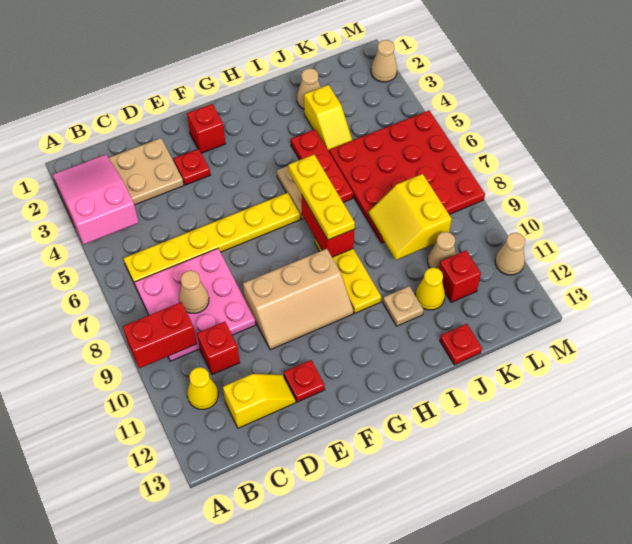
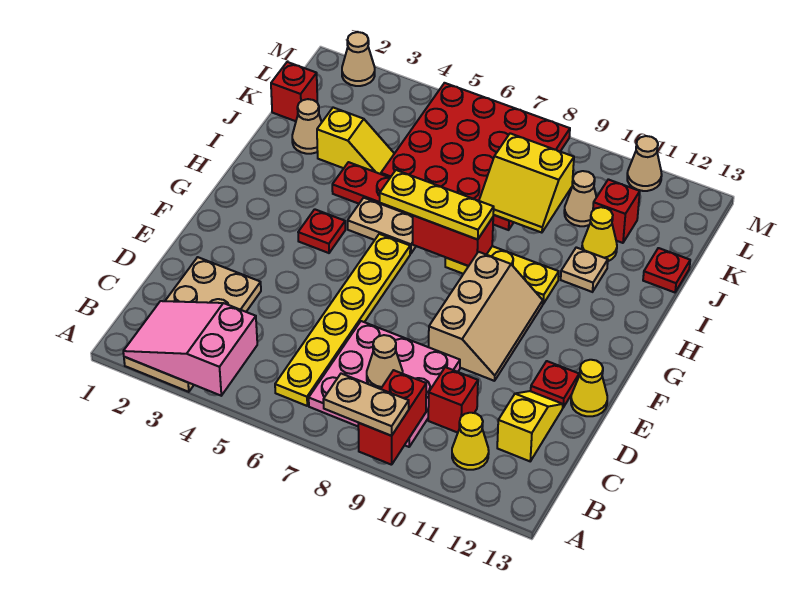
none -> tan 1x2 plate [323,374,409,436]
red 1x1 plate [174,149,210,185] -> red 1x1 plate moved to [298,209,345,253]
none -> yellow 1x1 cone [571,360,607,416]
red 1x1 brick [187,104,225,153] -> red 1x1 brick moved to [271,62,317,121]

